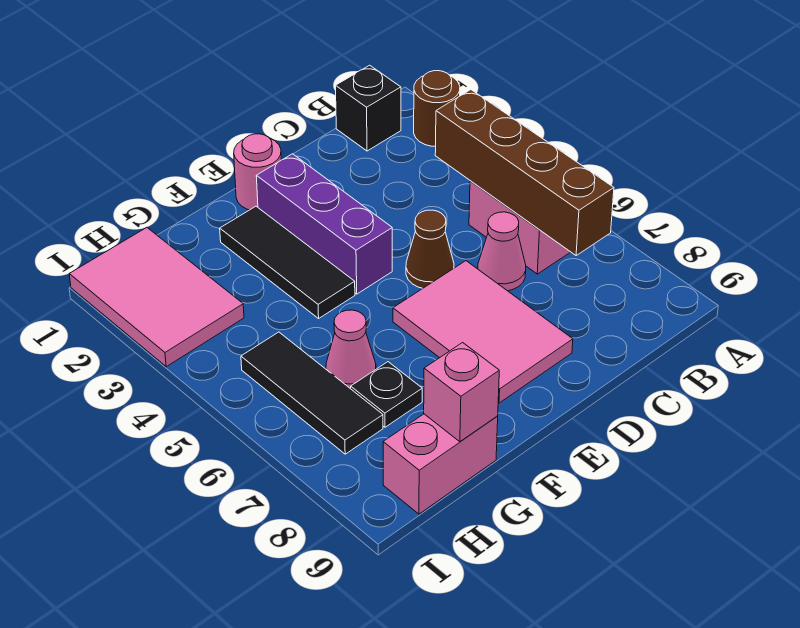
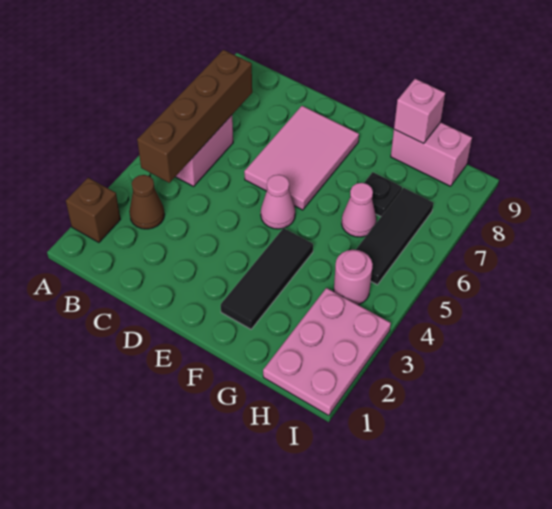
brown 1x1 round brick [414,71,460,147] -> brown 1x1 brick [66,178,121,243]
black 1x1 brick [336,65,401,151] -> none
pink 1x1 cone [478,212,526,291] -> pink 1x1 cone moved to [261,175,295,229]
brown 1x1 cone [406,210,454,288] -> brown 1x1 cone moved to [129,175,165,229]
pink 1x1 round brick [234,134,281,210] -> pink 1x1 round brick moved to [334,250,373,305]
purple 1x3 brick [256,154,392,294] -> none
pink 2x3 tile [69,228,244,367] -> pink 2x3 plate [263,288,391,416]

